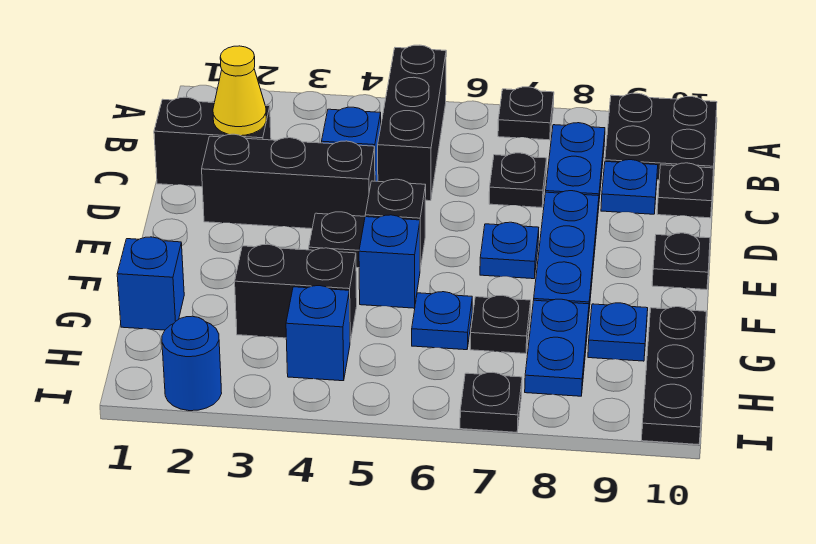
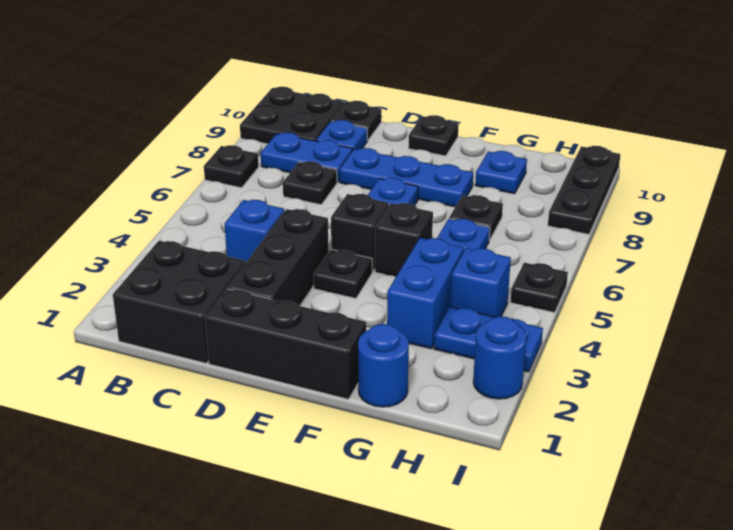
black 1x3 brick [378,45,446,201] -> black 1x3 brick moved to [205,289,366,399]
black 1x2 brick [154,97,271,187] -> black 2x2 brick [113,241,245,364]
yellow 1x1 cone [213,46,266,136] -> none
blue 1x1 brick [359,215,420,308] -> black 1x1 brick [375,203,433,277]
blue 1x1 brick [117,237,184,330] -> blue 1x1 round brick [358,324,409,407]
black 1x2 brick [235,244,357,342] -> blue 1x2 brick [387,238,464,349]
blue 1x2 plate [525,299,589,396] -> blue 1x2 plate moved to [434,307,543,372]
black 1x3 plate [642,307,706,445] -> black 1x3 plate turned to [548,146,620,234]
black 1x1 plate [460,372,522,432] -> black 1x1 plate moved to [510,263,568,313]

